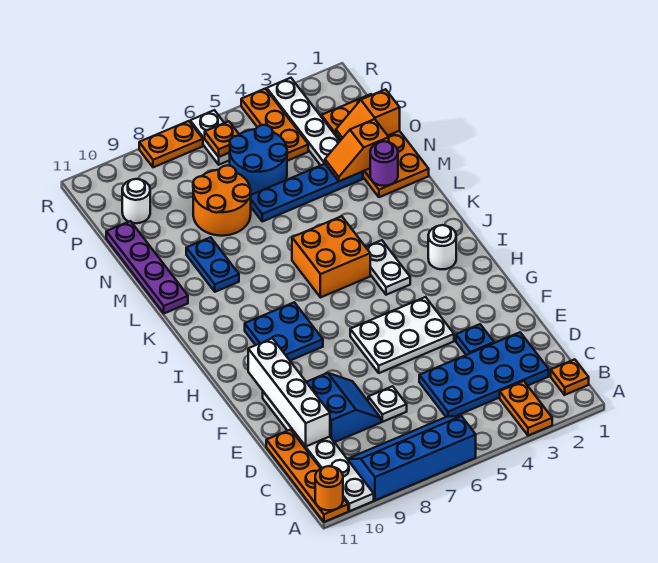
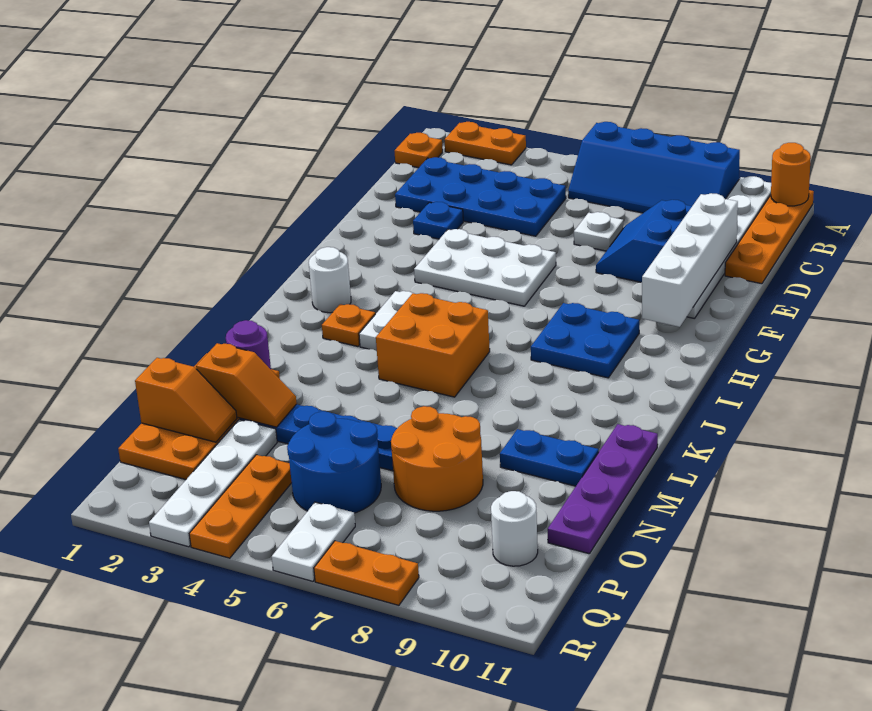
orange 1x2 plate [500,381,552,436] -> orange 1x2 plate turned to [444,122,526,165]
blue 1x2 plate [186,237,239,292] -> blue 1x2 plate turned to [500,429,599,486]
orange 1x1 plate [205,121,239,157] -> orange 1x1 plate moved to [322,304,375,346]

